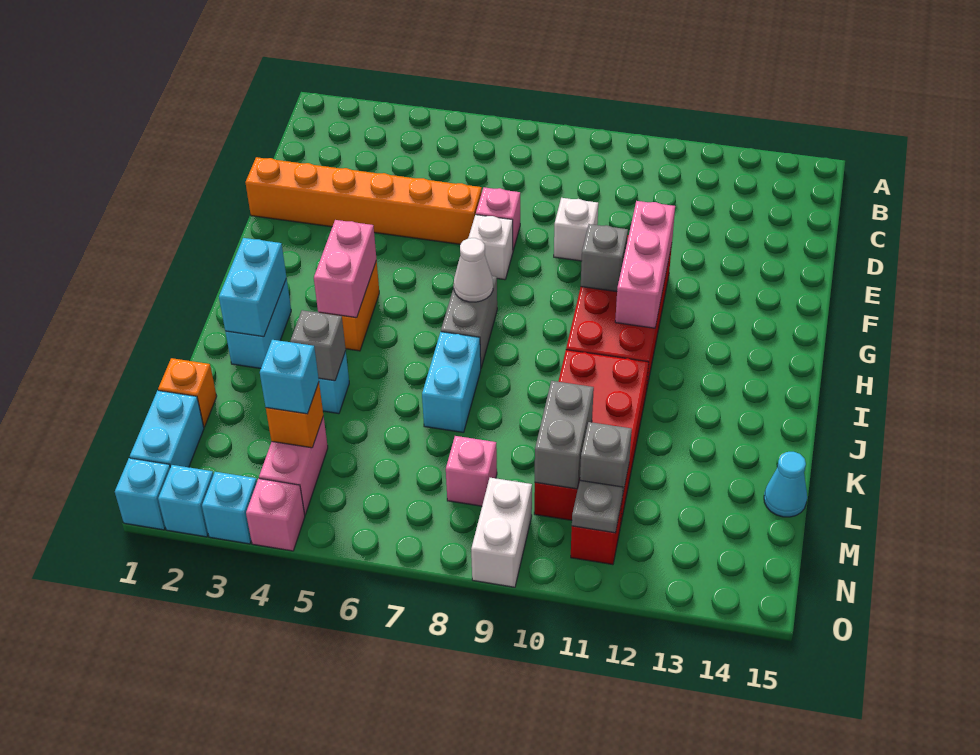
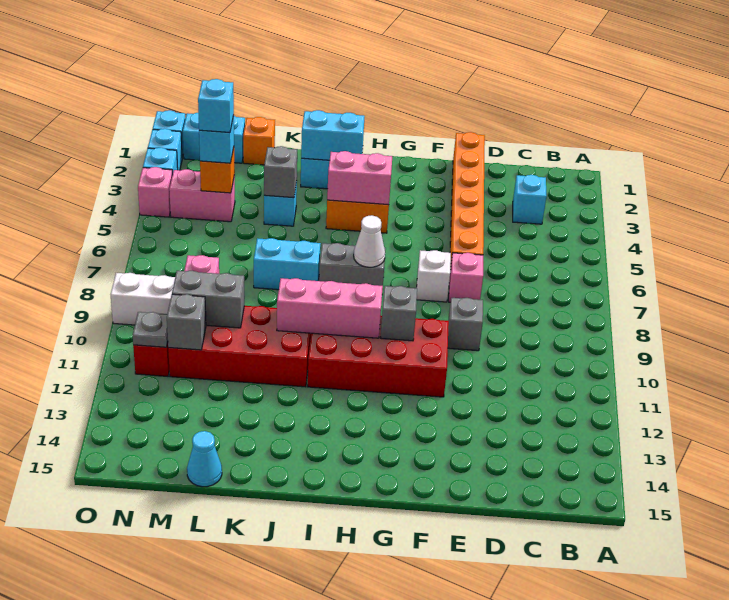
none -> cyan 1x1 brick [513,175,547,224]
white 1x1 brick [554,198,598,261] -> grey 1x1 brick [448,298,483,351]
pink 1x3 brick [615,201,675,328] -> pink 1x3 brick moved to [277,278,383,338]
none -> cyan 1x1 brick [198,79,234,133]

